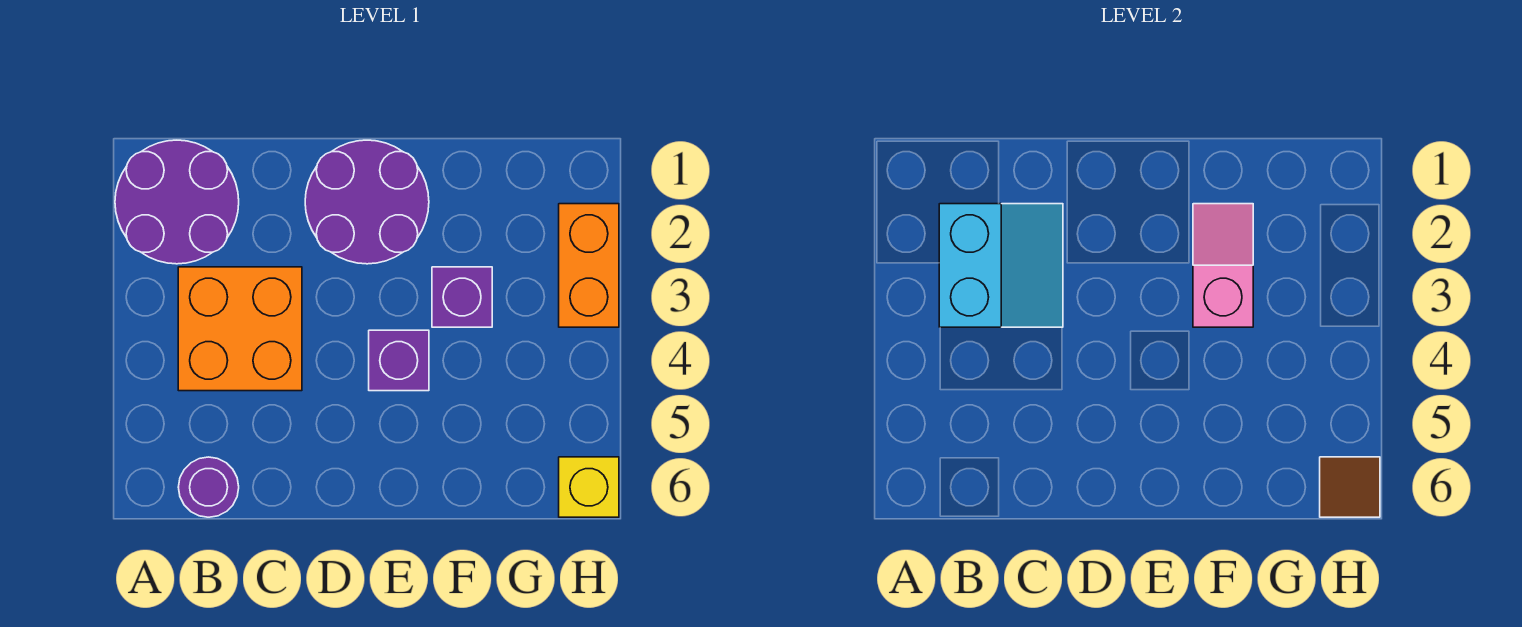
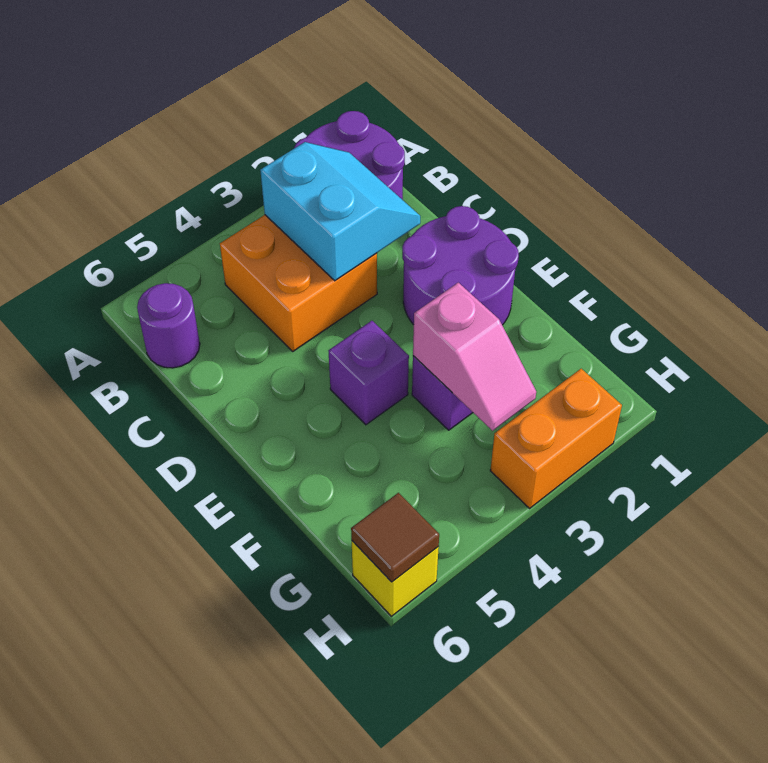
cyan 2x2 slope [939,204,1063,327] -> cyan 2x2 slope turned to [260,142,420,281]
pink 1x2 slope [1193,204,1253,327] -> pink 1x2 slope turned to [413,283,536,431]

